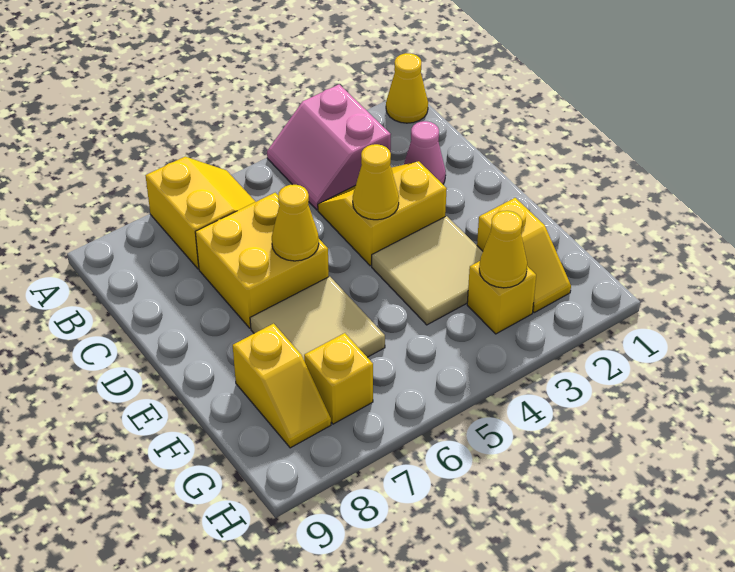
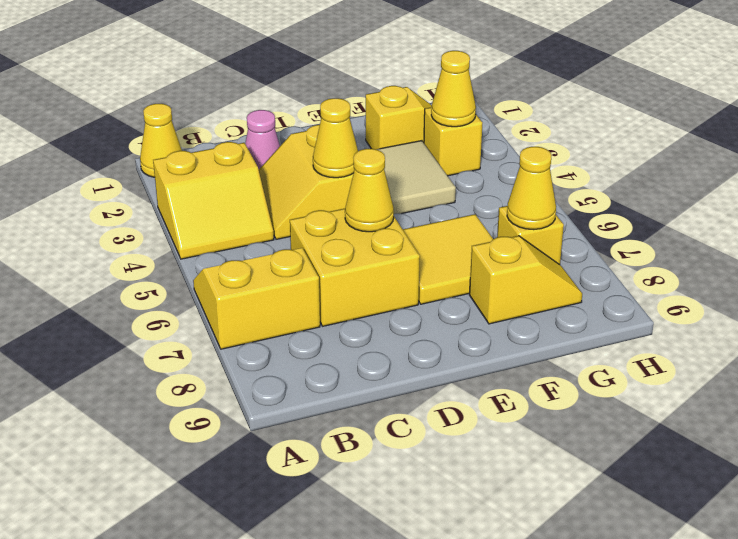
pink 2x2 slope [267,84,391,210] -> yellow 2x2 slope [153,142,274,259]
tan 2x2 tile [250,276,385,359] -> yellow 2x2 tile [403,214,493,304]
none -> yellow 1x1 cone [507,147,556,230]

